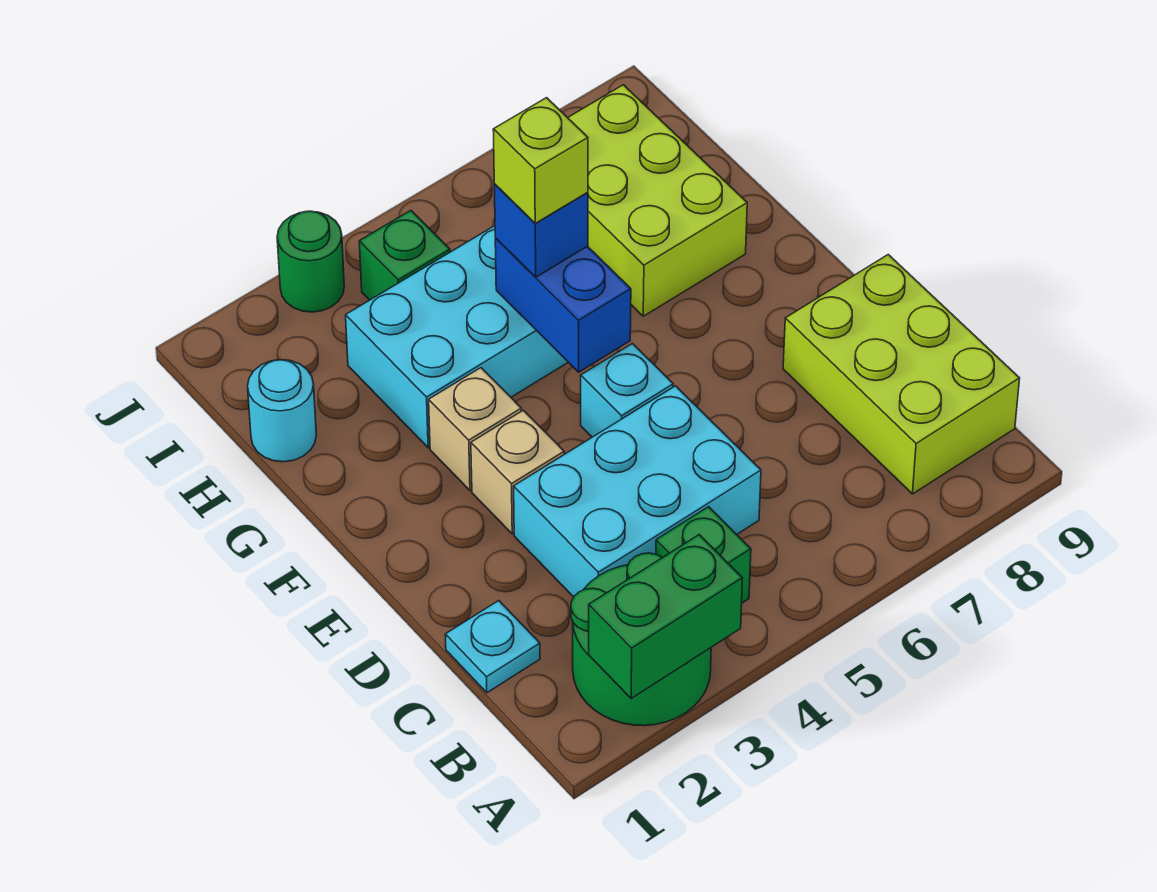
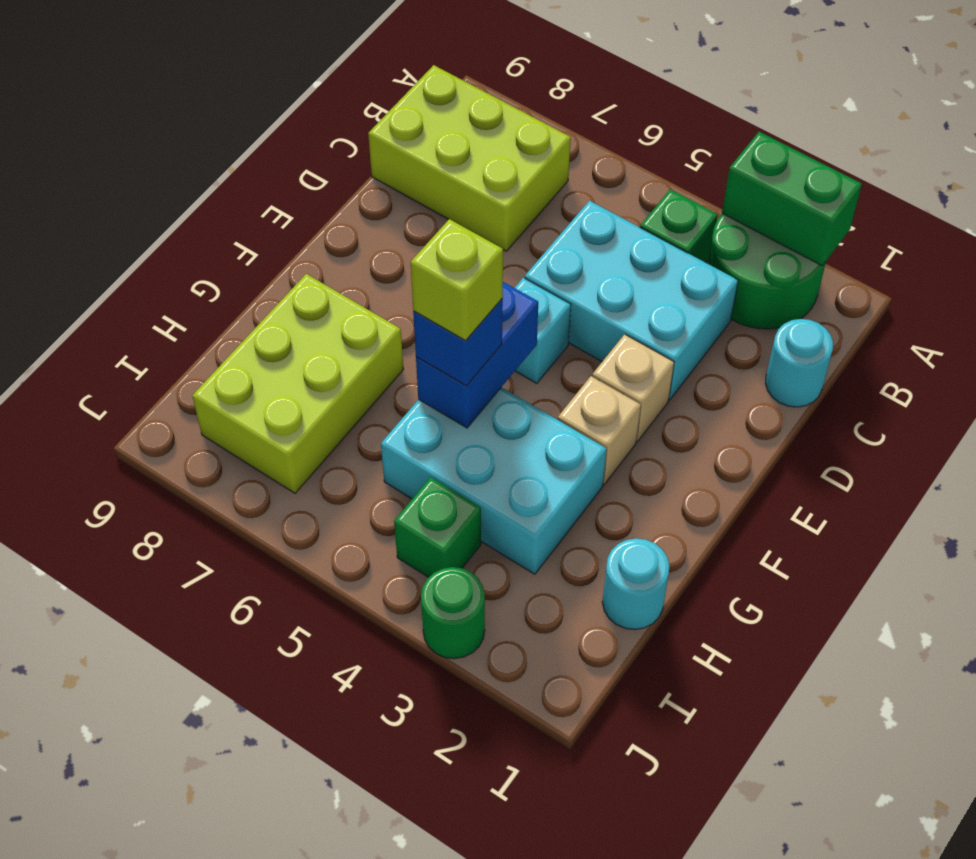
lime 2x3 brick [783,255,1020,494] -> lime 2x3 brick turned to [368,65,571,251]
cyan 1x1 plate [445,601,540,693] -> cyan 1x1 round brick [766,319,833,407]

